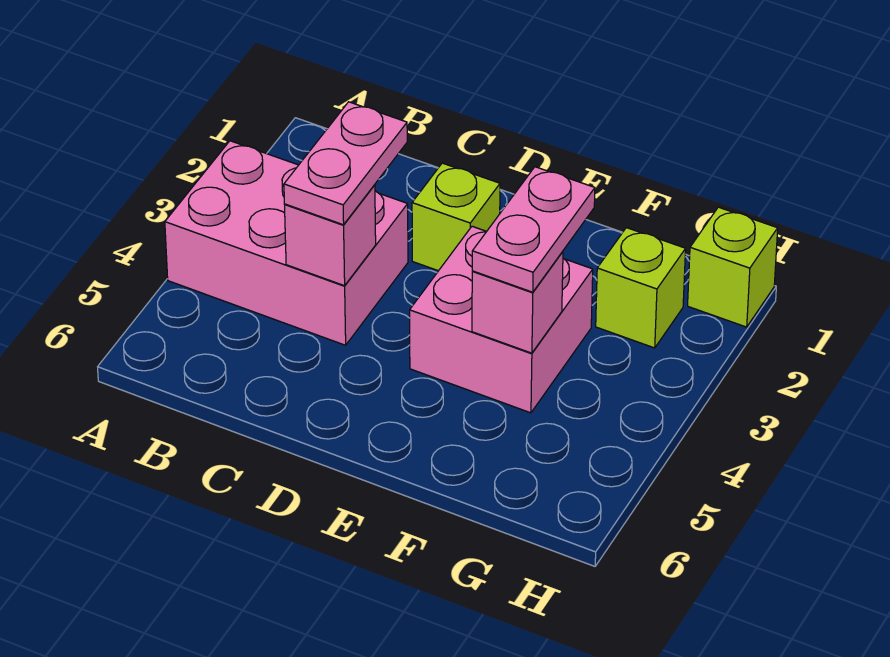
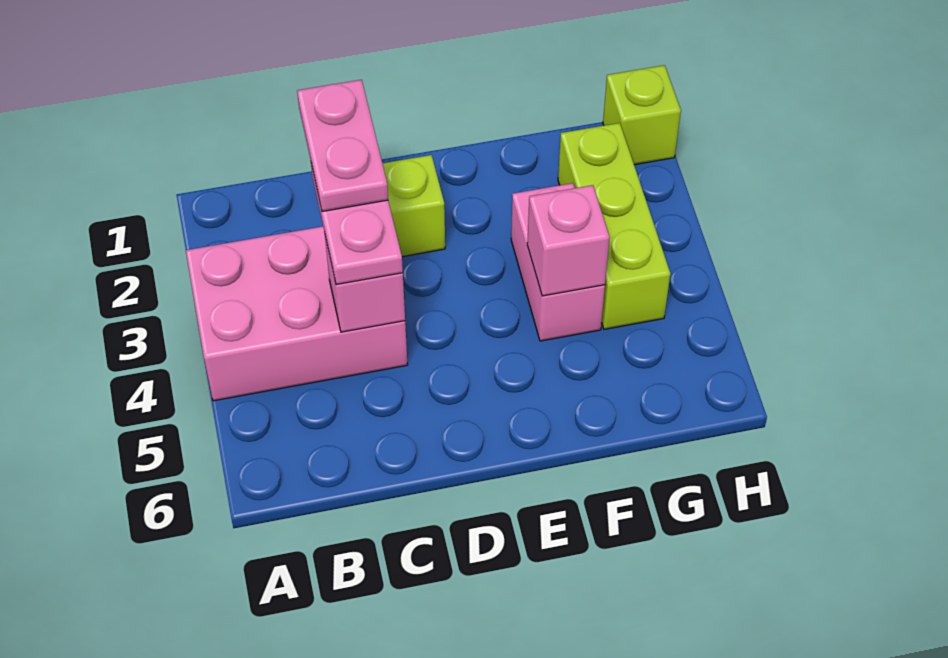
pink 2x2 brick [410,226,593,413] -> pink 1x2 brick [511,183,605,341]
pink 1x2 plate [472,167,595,292] -> pink 1x2 plate moved to [297,80,388,211]
lime 1x1 brick [596,228,686,348] -> lime 1x3 brick [558,123,670,329]

